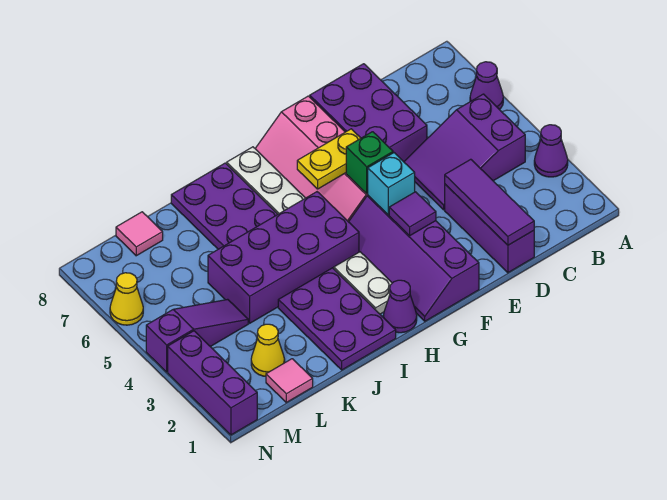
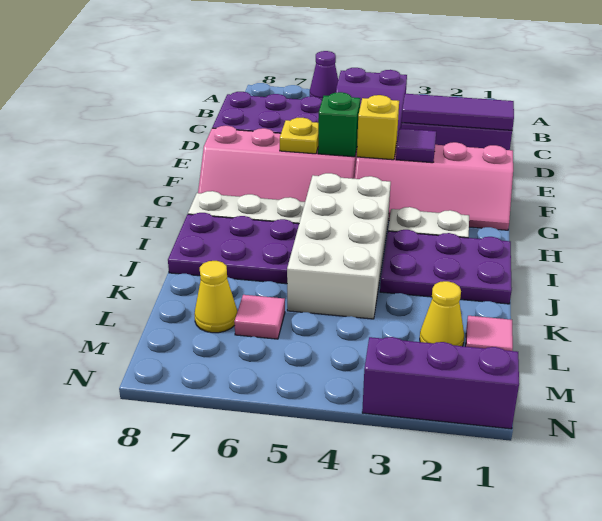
purple 1x1 cone [534,125,568,177] -> none
purple 2x4 slope [349,195,479,321] -> pink 2x4 slope [355,142,513,230]
cyan 1x1 brick [368,153,415,215] -> yellow 1x1 brick [357,95,399,160]
yellow 1x2 plate [297,129,361,189] -> yellow 1x1 plate [280,118,318,154]
purple 1x1 cone [383,280,417,333] -> none
purple 2x4 brick [208,192,359,323] -> white 2x4 brick [287,173,391,319]
purple 1x3 slope [146,299,248,372] -> none
pink 1x1 tile [116,212,163,256] -> pink 1x1 tile moved to [234,295,285,339]
yellow 1x1 cone [110,273,143,325] -> yellow 1x1 cone moved to [194,261,237,333]

